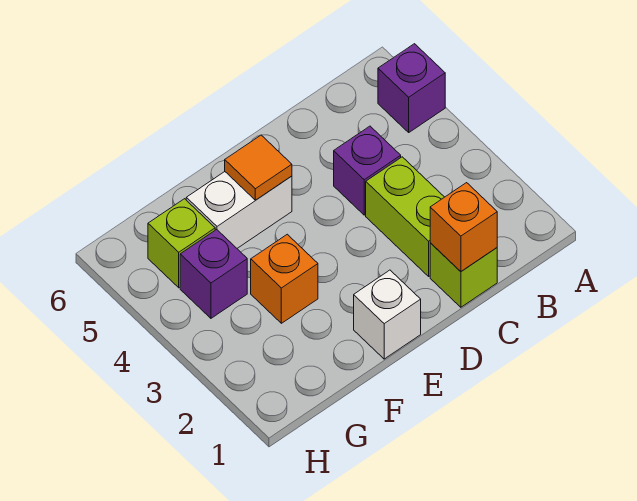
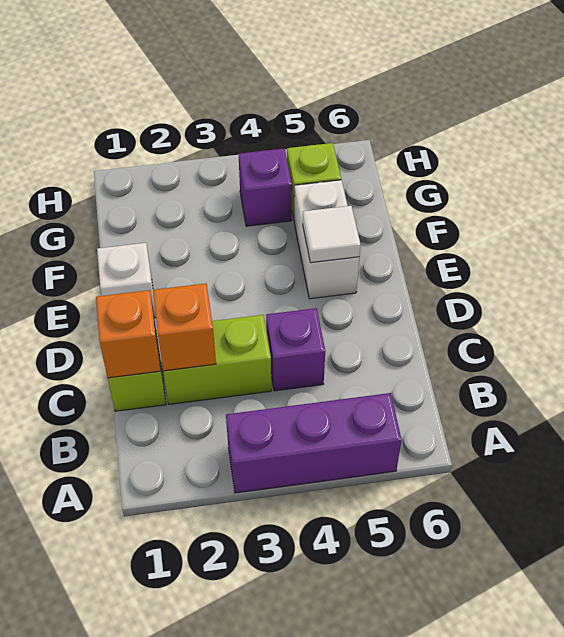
purple 1x1 brick [378,44,445,132] -> purple 1x3 brick [226,393,401,493]
orange 1x1 tile [225,135,292,200] -> white 1x1 tile [303,206,361,263]
orange 1x1 brick [251,234,318,323] -> orange 1x1 brick moved to [153,283,216,371]

